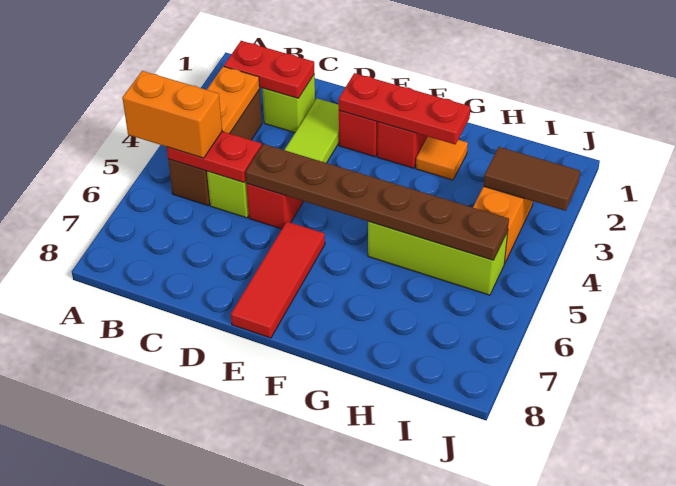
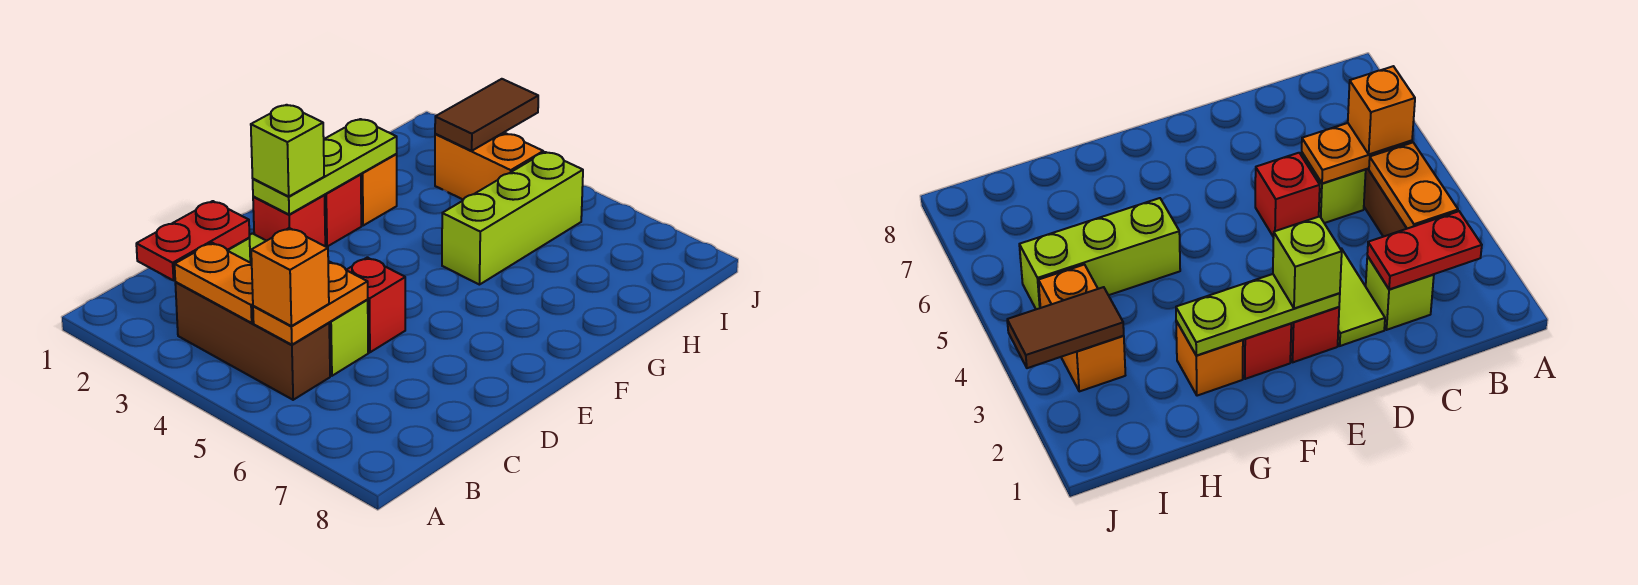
orange 1x2 brick [122,71,222,158] -> orange 1x1 brick [251,228,329,326]
red 1x2 plate [167,131,262,183] -> orange 1x2 plate [253,262,368,345]
brown 1x6 plate [246,144,509,260] -> none
red 1x3 plate [339,73,470,144] -> lime 1x3 plate [253,119,397,215]
none -> lime 1x1 brick [251,105,324,196]
red 1x3 tile [231,222,325,338] -> none
orange 1x1 tile [416,137,468,180] -> orange 1x1 brick [361,154,397,226]

